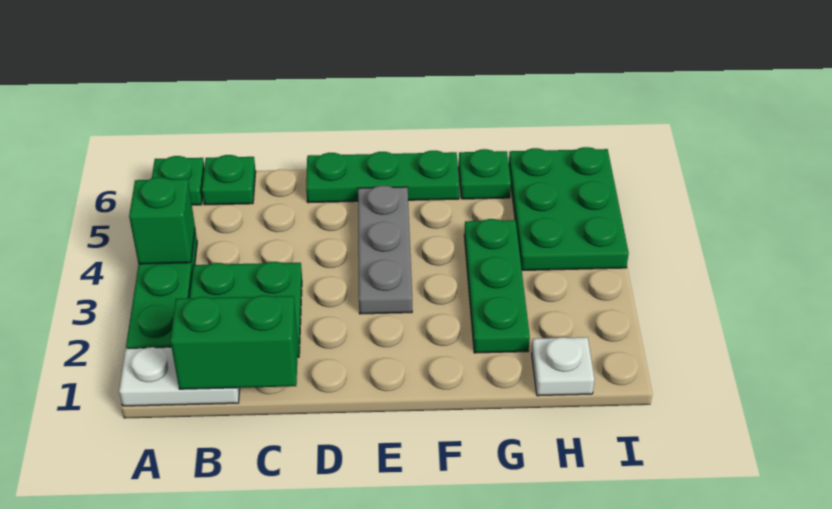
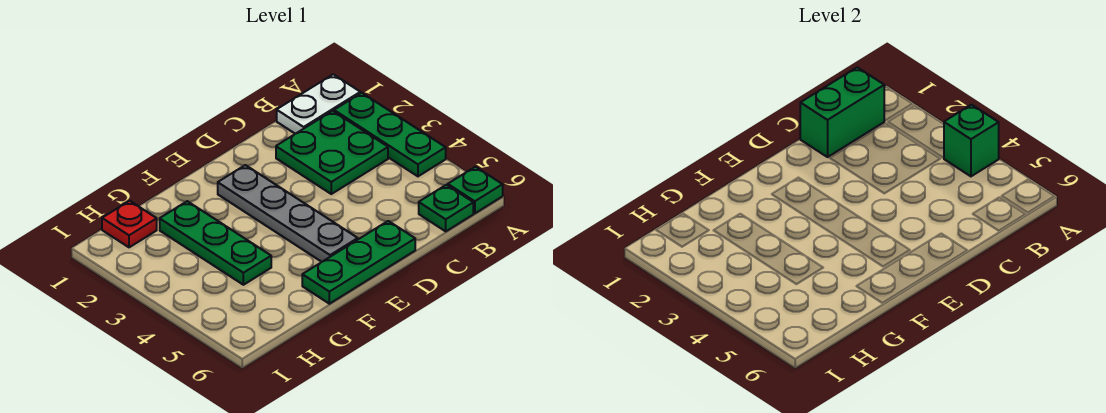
grey 1x3 plate [358,186,412,314] -> grey 1x4 plate [218,165,358,262]
green 1x1 plate [459,149,511,199] -> none
white 1x1 plate [532,337,595,396] -> red 1x1 plate [102,201,157,247]
green 2x3 plate [509,147,629,270] -> none

